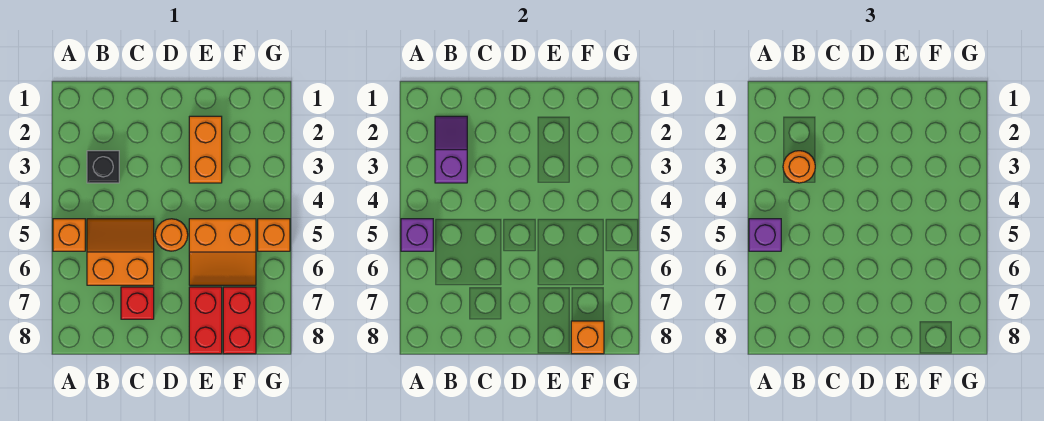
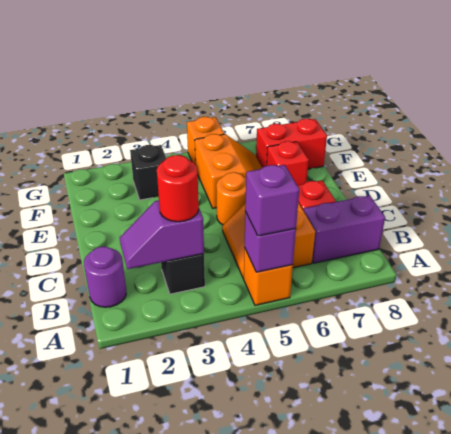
none -> purple 1x1 round brick [84,247,126,307]
orange 1x1 round brick [783,151,815,183] -> red 1x1 round brick [157,155,199,222]
none -> purple 1x2 brick [304,195,385,263]
orange 1x2 brick [189,116,222,183] -> none
red 1x2 brick [189,287,222,354] -> red 1x1 brick [267,141,309,185]
none -> black 1x1 brick [130,145,166,200]
orange 1x1 brick [571,321,604,354] -> none

